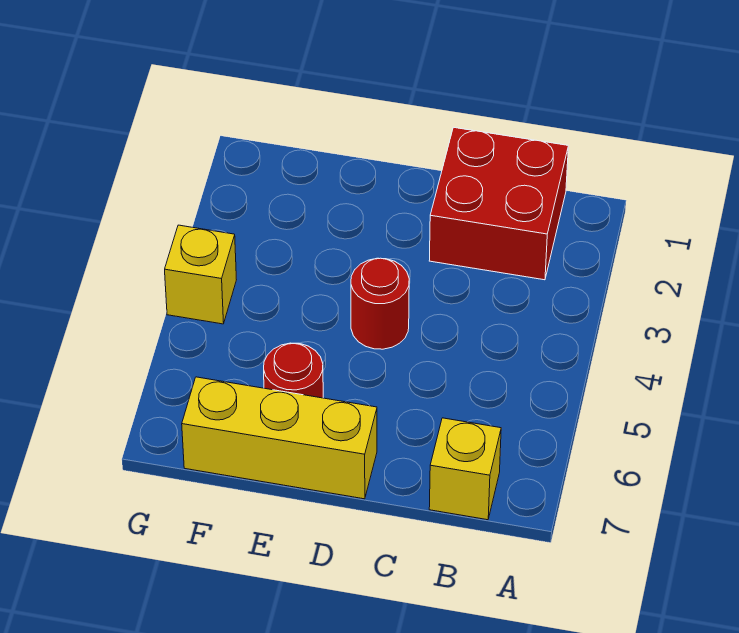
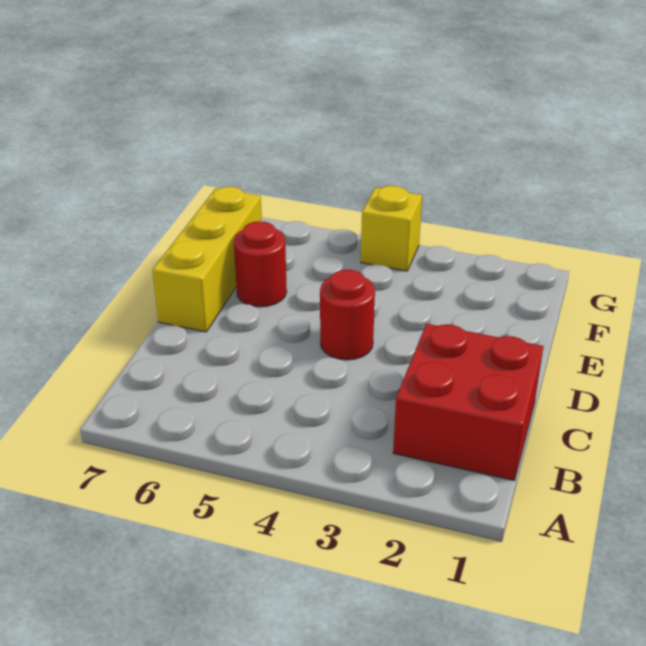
yellow 1x1 brick [429,418,501,520] -> none

